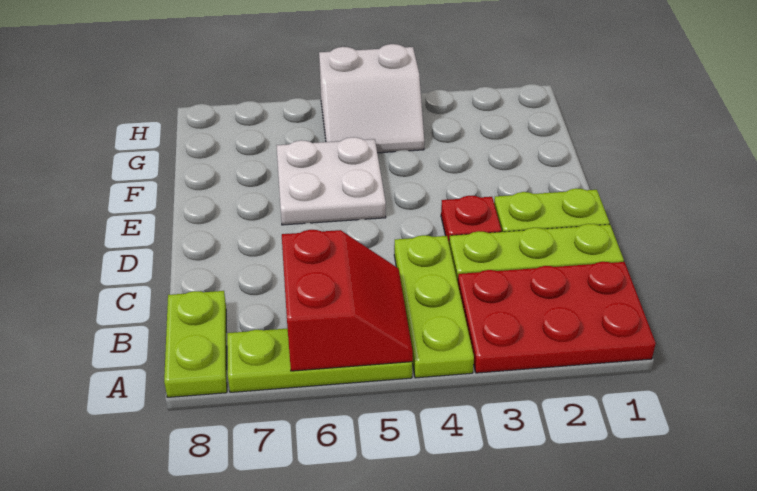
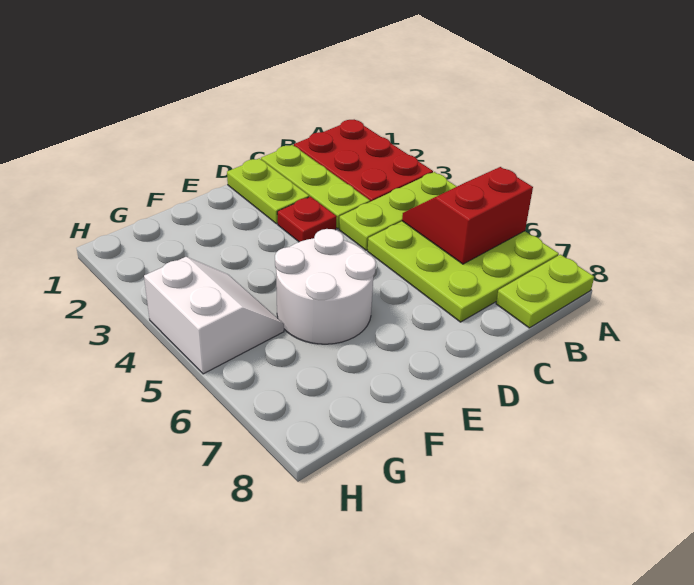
lime 1x3 plate [227,328,413,392] -> lime 3x3 plate [368,221,559,322]
white 2x2 plate [277,137,386,225] -> white 2x2 round brick [275,229,376,344]

